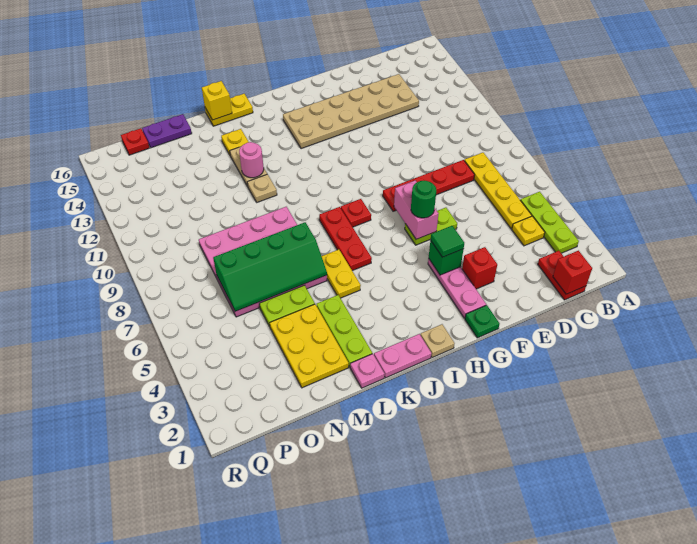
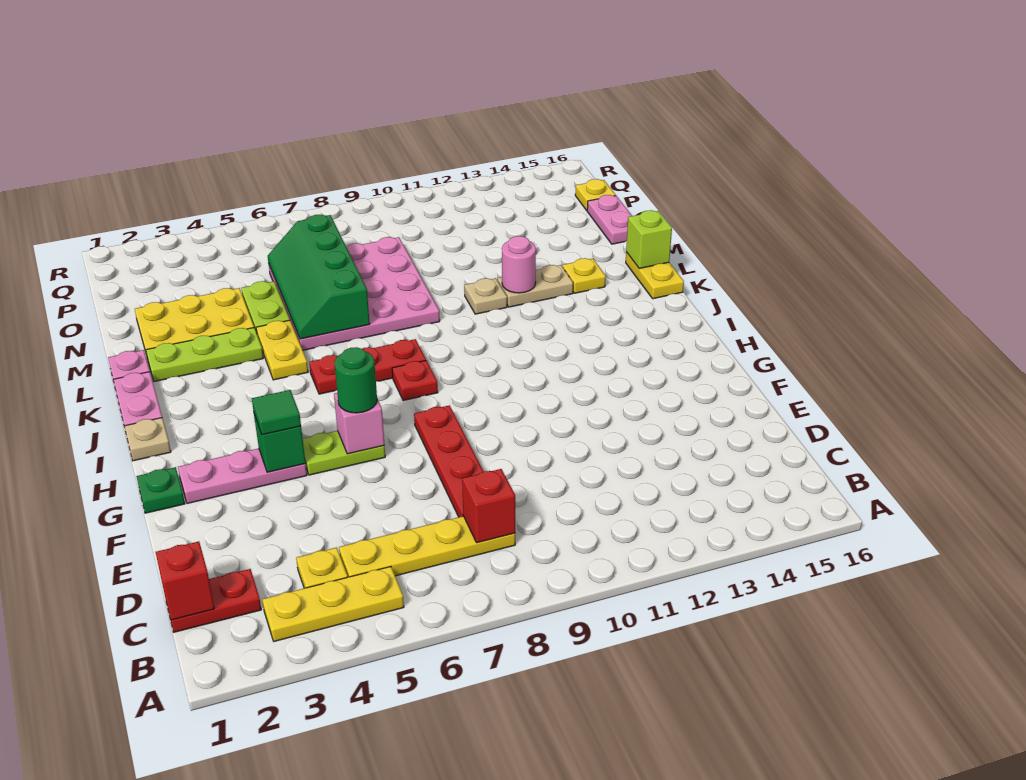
lime 1x3 plate [520,192,579,253] -> yellow 1x3 plate [262,567,404,641]
tan 2x6 plate [283,74,419,149] -> none
red 1x1 brick [462,247,497,289] -> red 1x1 brick moved to [462,469,515,543]
lime 1x2 plate [405,208,457,245] -> lime 1x2 plate turned to [303,431,385,475]
pink 1x2 brick [394,180,439,239] -> pink 1x1 brick [334,393,384,454]
yellow 1x2 plate [322,249,361,298] -> yellow 1x2 plate turned to [256,320,308,380]
yellow 1x1 brick [202,81,232,120] -> lime 1x1 brick [626,210,672,268]
purple 1x2 plate [142,114,192,148] -> pink 1x2 plate [587,195,632,244]
red 1x1 plate [121,128,149,155] -> yellow 1x1 plate [575,179,616,210]

